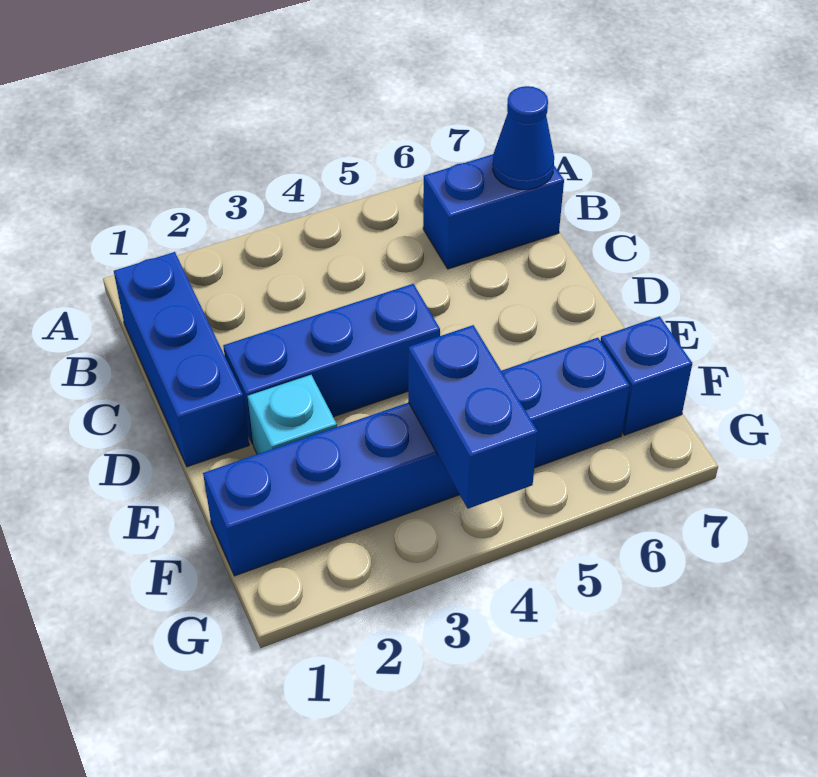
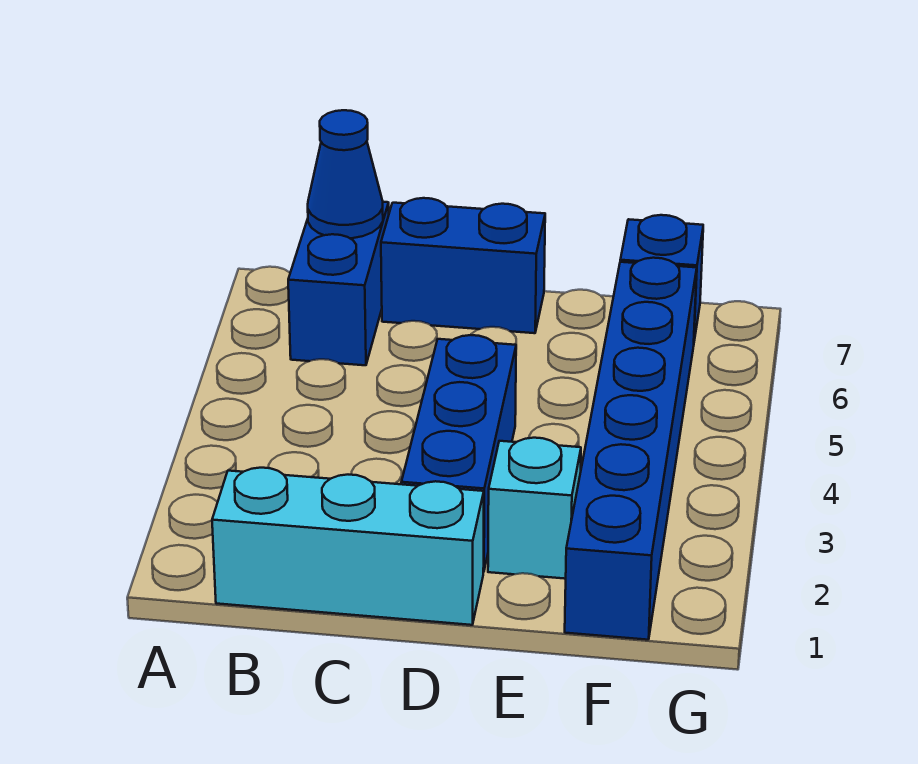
blue 1x3 brick [114,252,249,467] -> cyan 1x3 brick [212,468,484,625]
blue 1x2 brick [408,325,538,509] -> blue 1x2 brick moved to [381,198,545,333]

